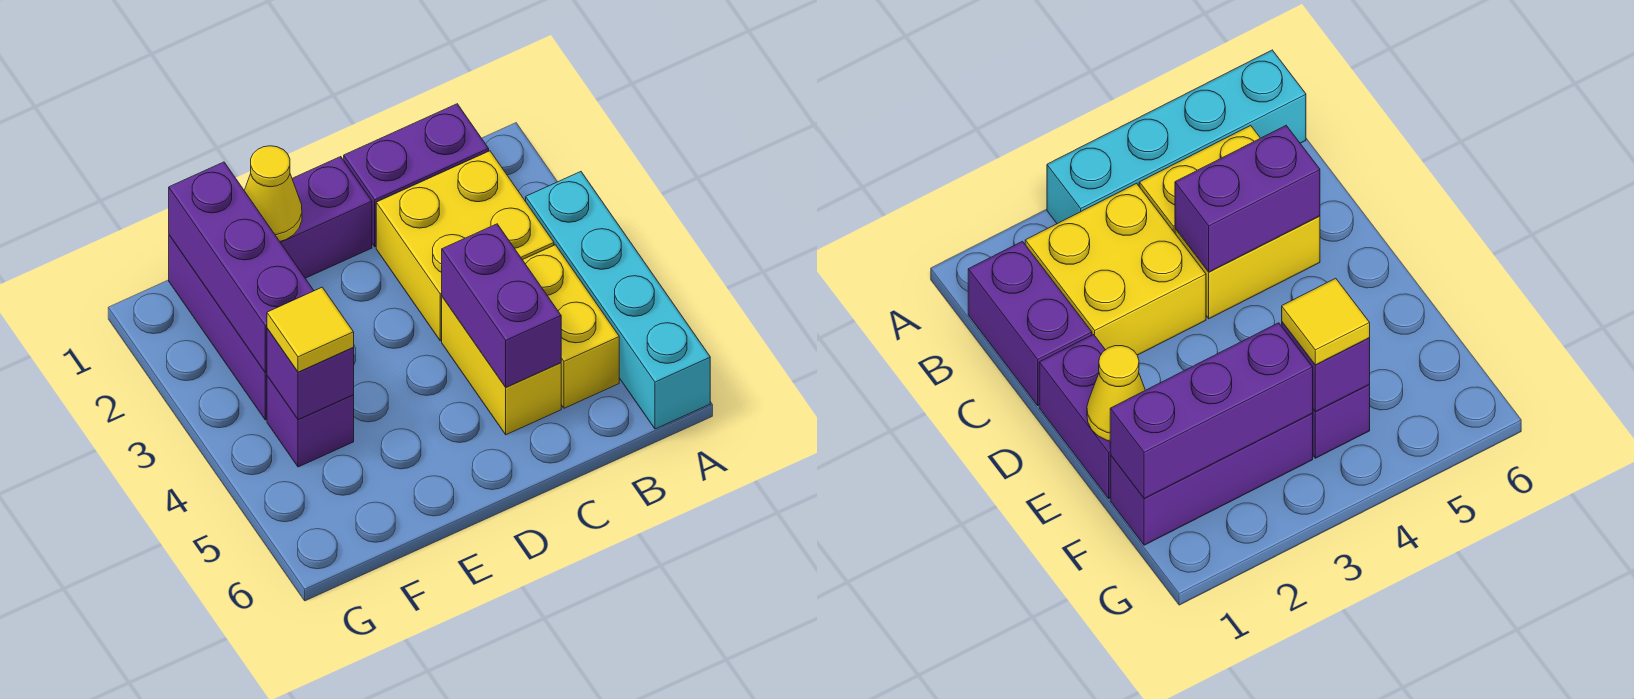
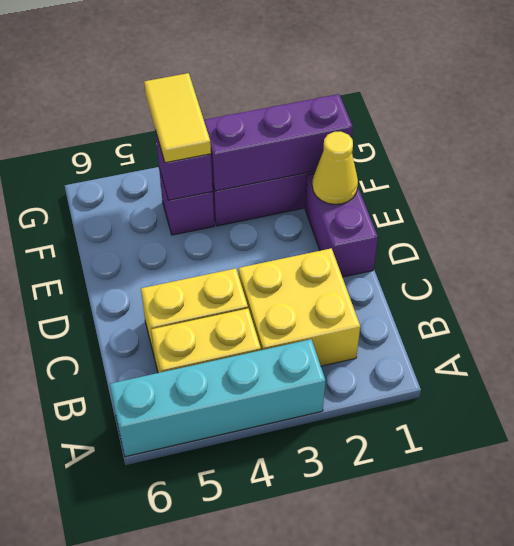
purple 1x2 brick [344,104,489,247] -> none
purple 1x2 brick [442,224,561,387] -> none
yellow 1x1 tile [267,287,354,372] -> yellow 1x2 tile [144,73,211,163]

